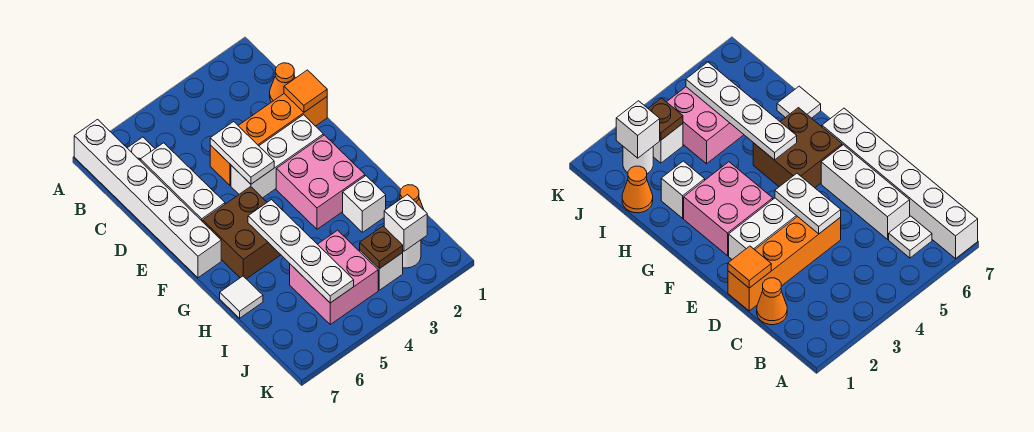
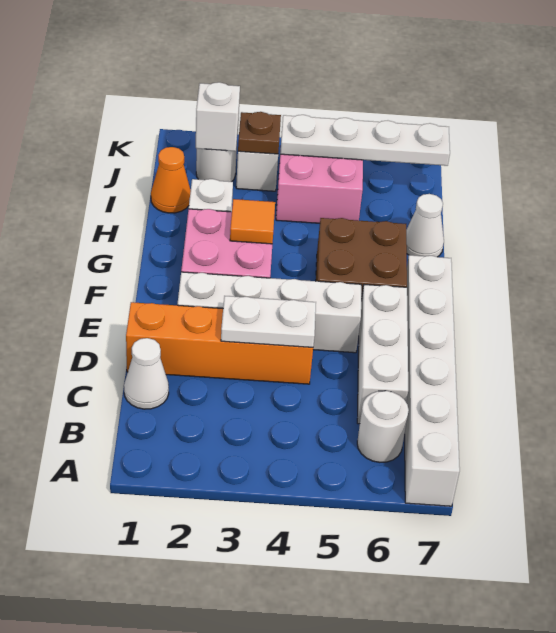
white 1x1 plate [128,137,155,160] -> white 1x1 round brick [357,391,409,462]
orange 1x1 cone [270,63,295,102] -> white 1x1 cone [124,338,169,409]
orange 1x1 tile [284,70,327,112] -> orange 1x1 tile moved to [230,199,275,244]
white 1x2 plate [210,122,274,184] -> white 1x2 plate turned to [221,296,316,347]
white 1x3 brick [231,115,323,198] -> white 1x4 brick [177,272,361,353]
white 1x4 plate [248,200,354,303] -> white 1x4 plate turned to [280,115,450,166]
white 1x1 tile [220,276,263,318] -> white 1x1 cone [406,194,444,257]

